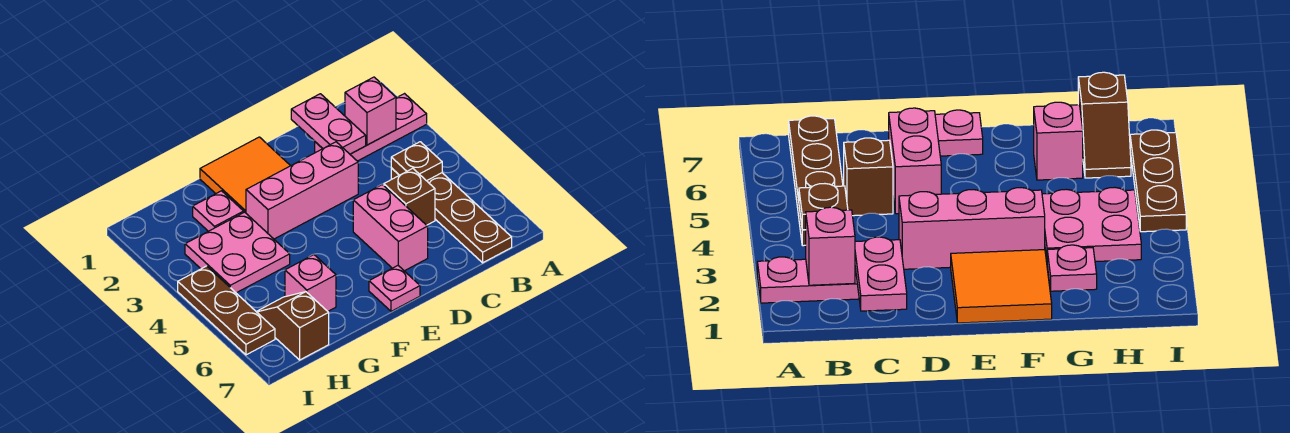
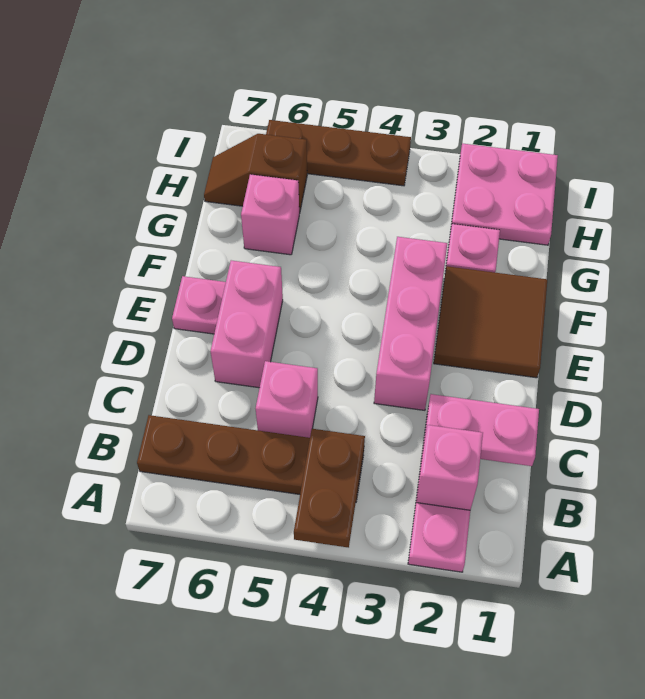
brown 1x1 plate [391,142,442,181] -> brown 1x2 plate [294,429,365,548]
brown 1x1 brick [384,168,435,225] -> pink 1x1 brick [256,361,318,438]
pink 1x2 brick [353,185,428,271] -> pink 1x2 brick turned to [211,260,283,388]
orange 2x2 tile [200,137,290,213] -> brown 2x2 tile [434,266,547,378]
pink 2x2 plate [185,212,290,293] -> pink 2x2 plate moved to [451,143,558,245]
brown 1x2 slope [256,292,329,360] -> brown 1x2 slope turned to [204,134,307,213]

